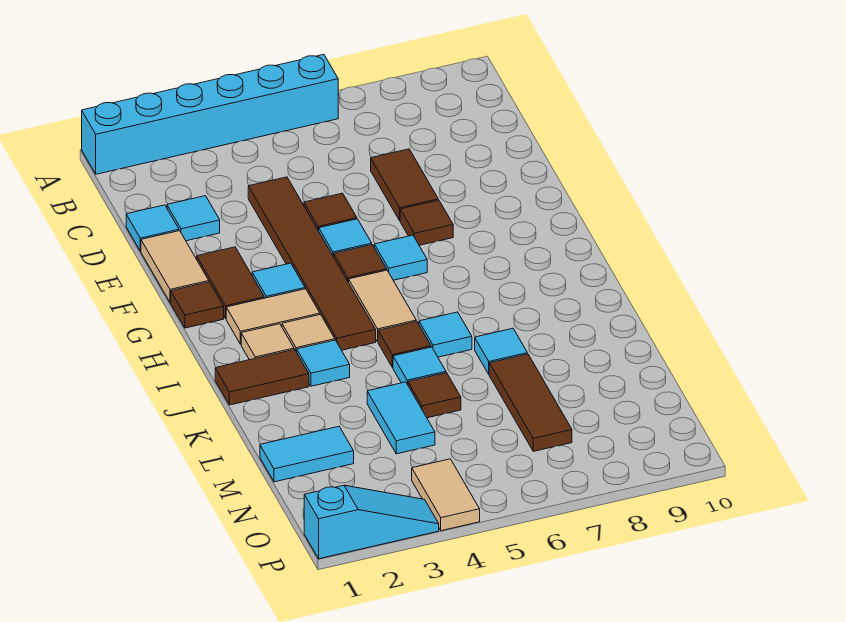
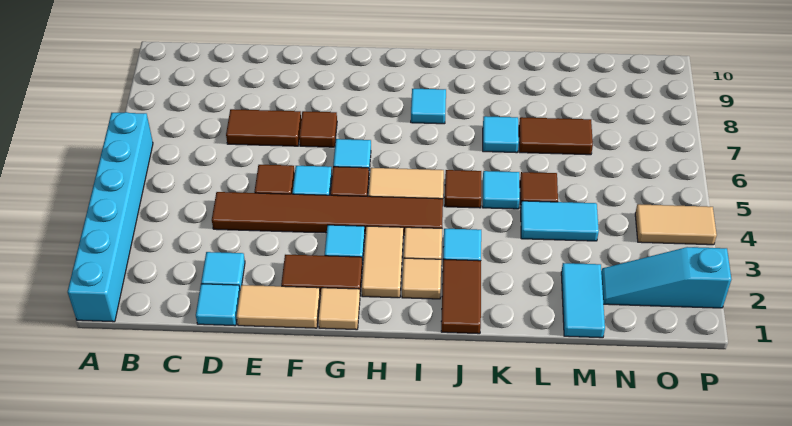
brown 1x1 tile [171,282,224,328] -> tan 1x1 tile [318,288,360,330]
cyan 1x1 tile [419,312,472,357] -> cyan 1x1 tile moved to [411,89,446,124]
brown 1x3 tile [489,354,572,451] -> brown 1x2 tile [519,117,593,155]
cyan 1x3 slope [304,485,439,559] -> cyan 1x3 slope turned to [601,247,731,308]

